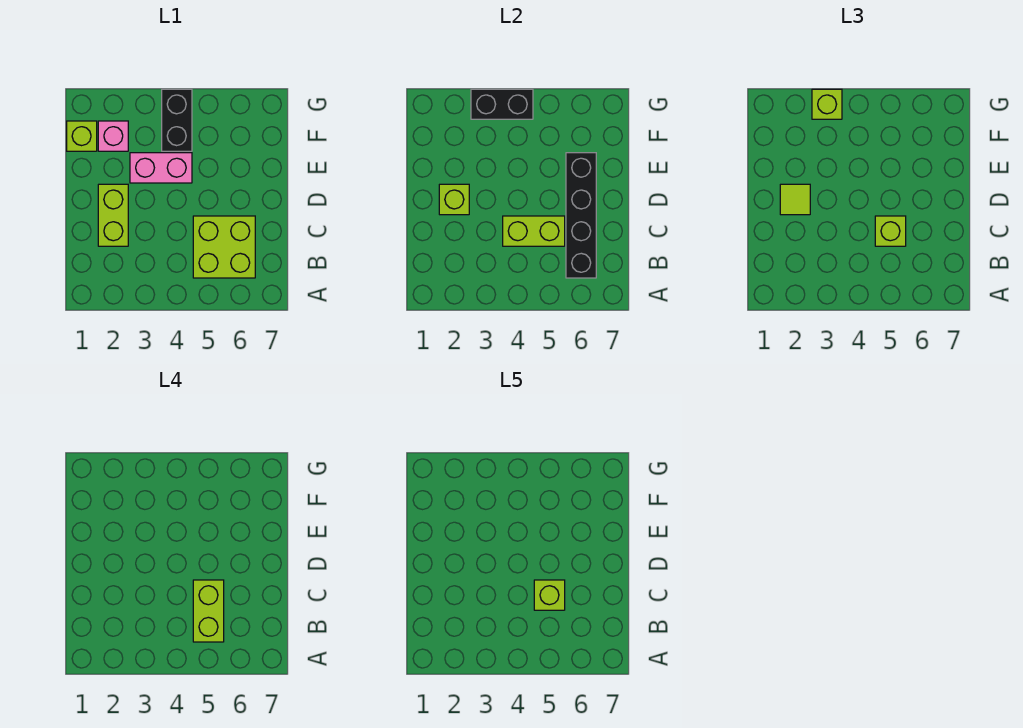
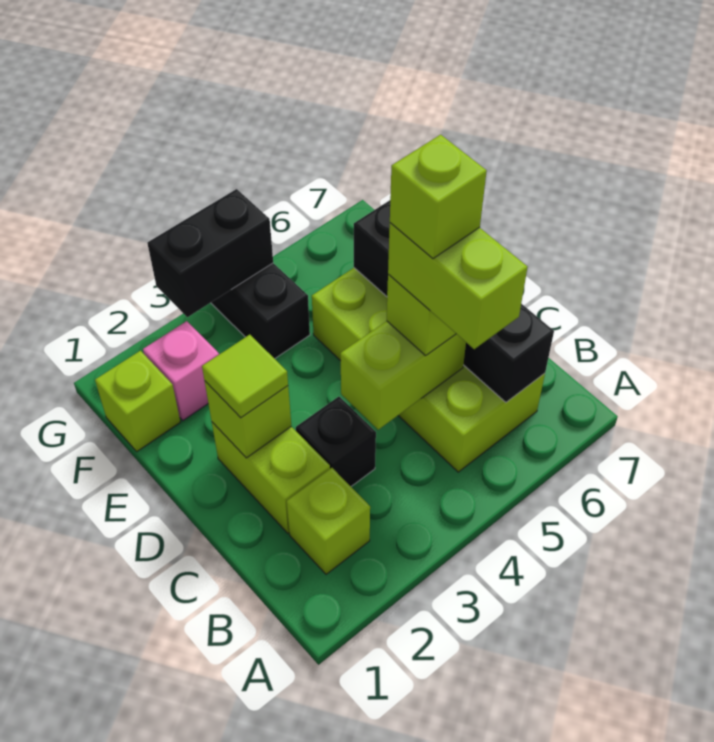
lime 2x2 brick [193,216,255,278] -> lime 2x4 brick [312,268,545,472]
none -> black 1x1 brick [296,397,376,486]
pink 1x2 brick [130,153,192,183] -> none
lime 1x1 brick [812,89,842,119] -> lime 1x1 brick moved to [287,468,370,574]

